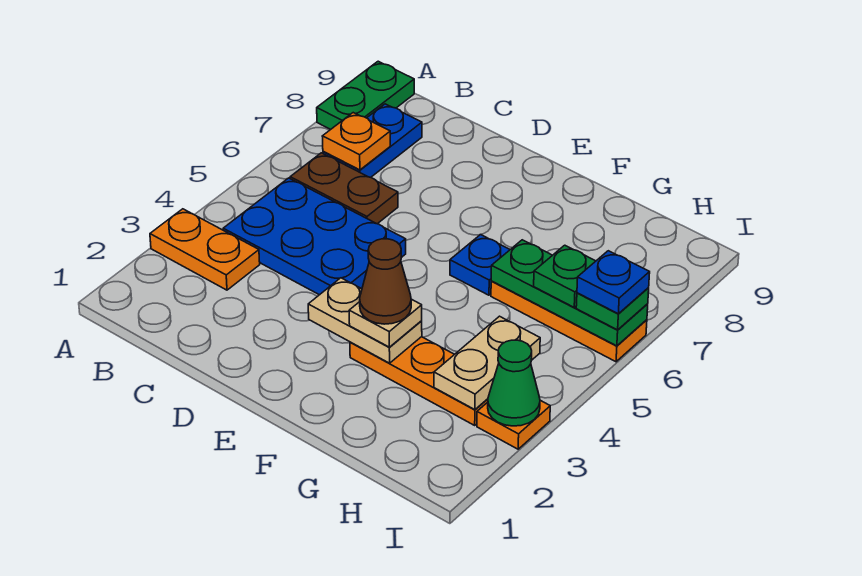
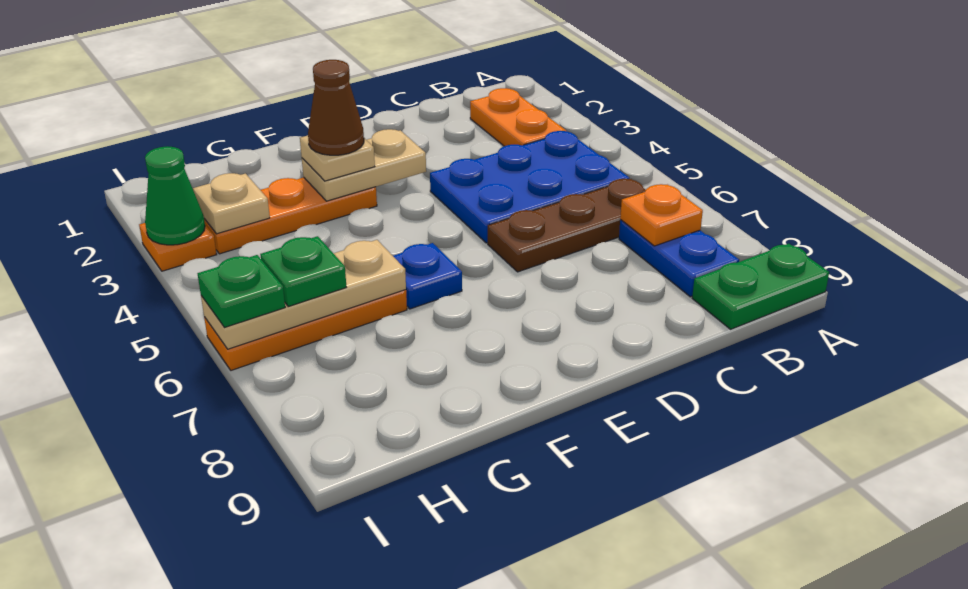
orange 1x2 plate [150,209,260,290] -> orange 1x2 plate turned to [470,88,566,146]
green 1x2 plate [317,61,414,129] -> green 1x2 plate turned to [692,244,829,329]
brown 1x2 plate [290,153,398,224] -> brown 1x3 plate [488,179,646,272]
green 1x3 plate [491,240,648,346] -> tan 1x3 plate [201,240,406,349]
tan 1x2 plate [434,316,540,410] -> tan 1x1 plate [193,173,270,234]
blue 1x1 plate [577,251,650,314] -> none

